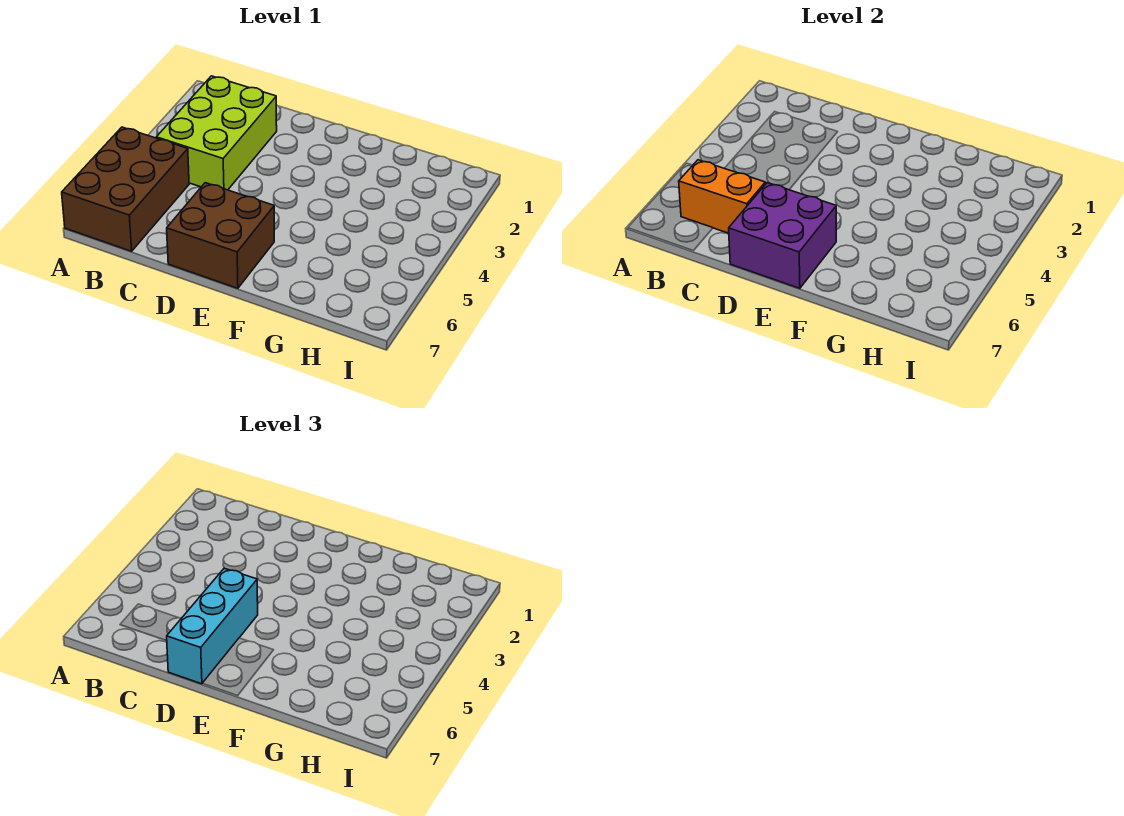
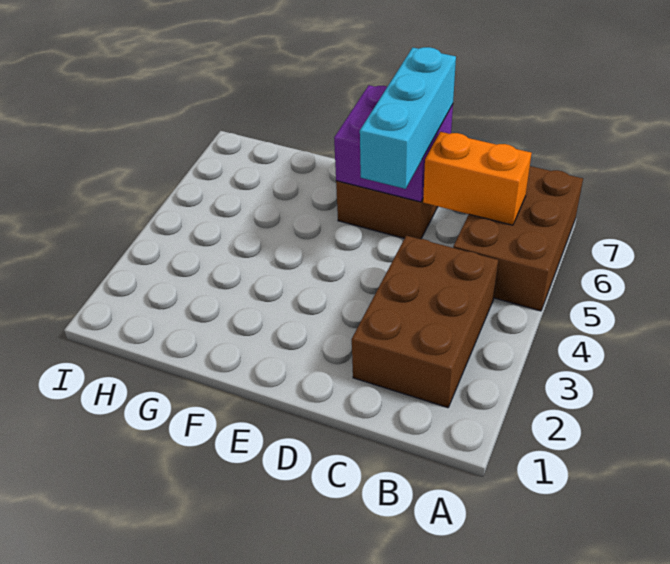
lime 2x3 brick [156,76,277,190] -> brown 2x3 brick [352,236,498,408]

